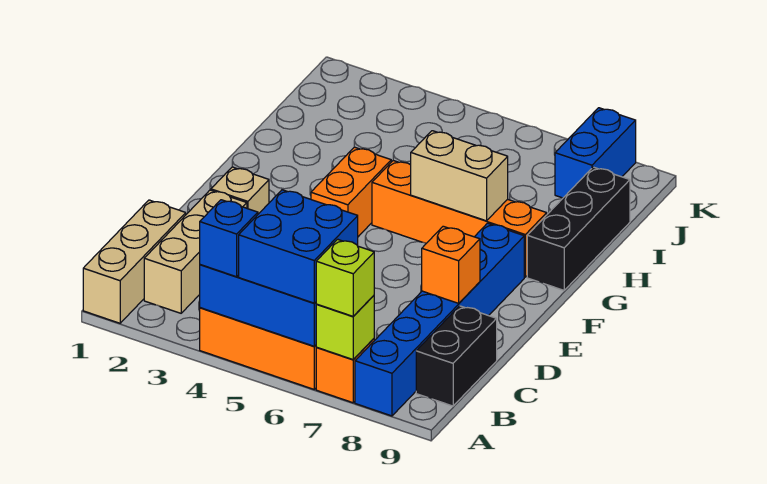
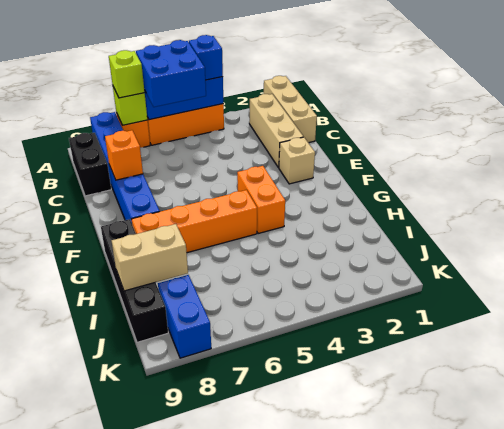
tan 1x2 brick [411,131,508,221] -> tan 1x2 brick moved to [112,224,188,291]
black 1x3 brick [527,167,630,290] -> black 1x4 brick [101,219,168,342]

